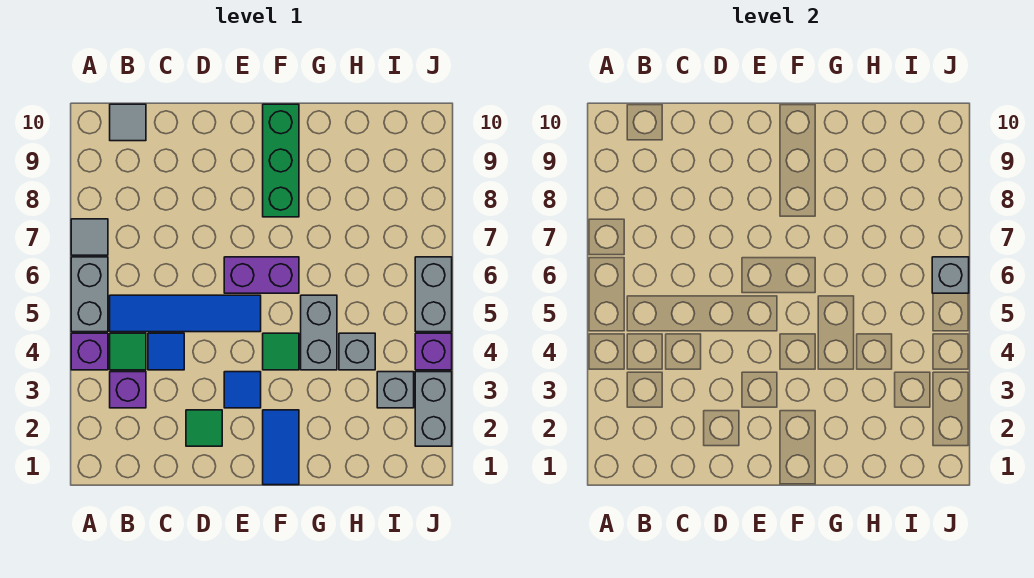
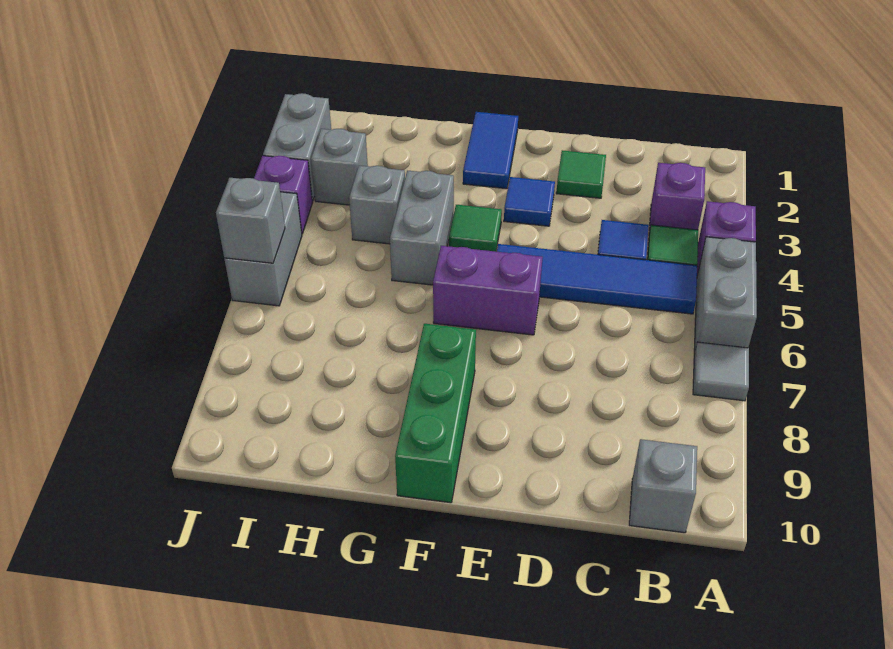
grey 1x1 tile [110,104,146,141] -> grey 1x1 brick [629,439,697,533]

